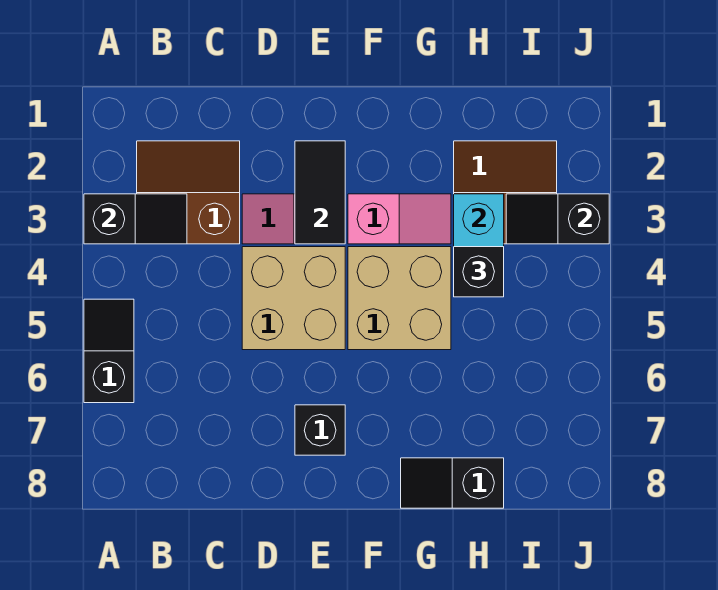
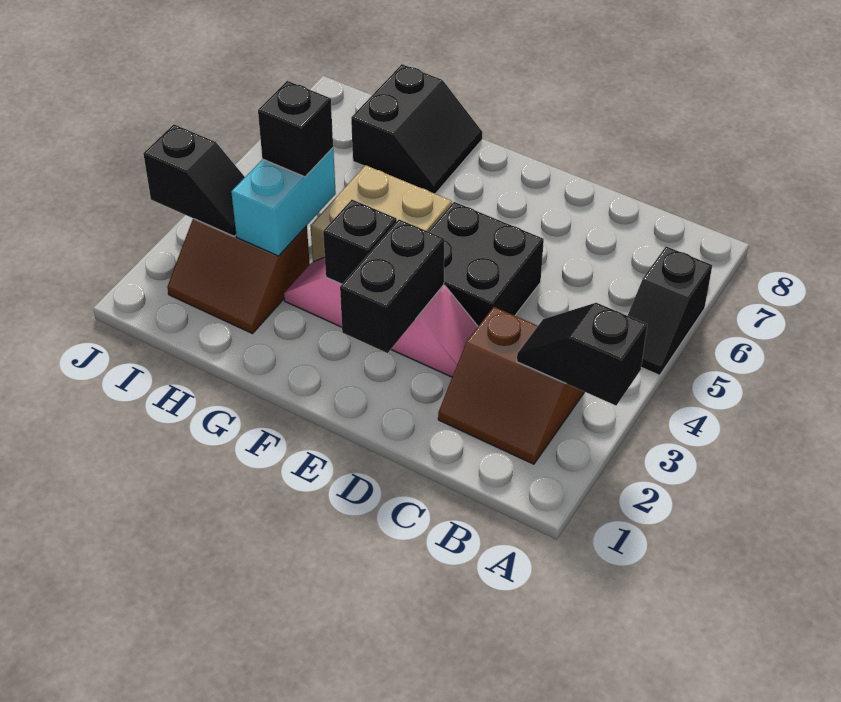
tan 2x2 brick [242,247,345,350] -> black 2x2 brick [429,202,544,326]
black 1x2 tile [295,141,345,244] -> black 1x2 brick [340,219,444,353]
black 1x1 brick [295,405,345,455] -> black 1x1 brick moved to [323,200,397,284]
black 1x2 slope [401,458,504,508] -> black 2x2 slope [351,64,482,194]

